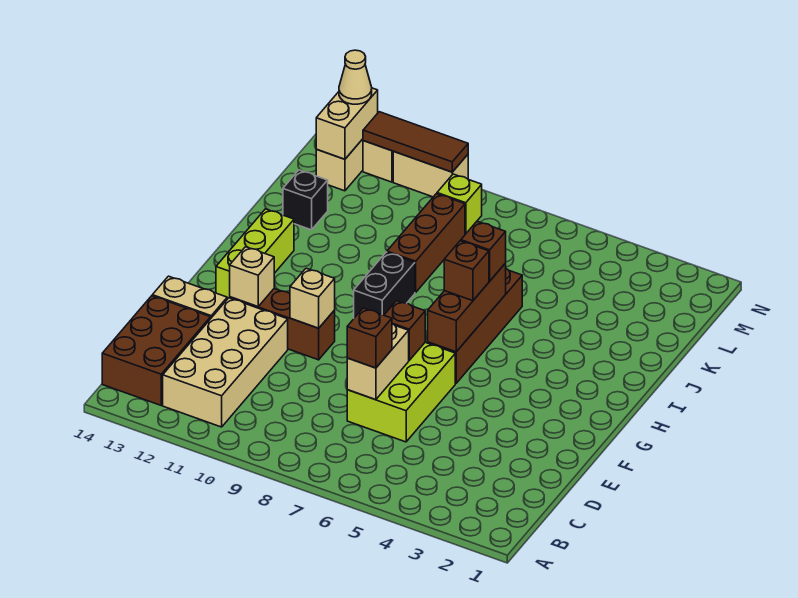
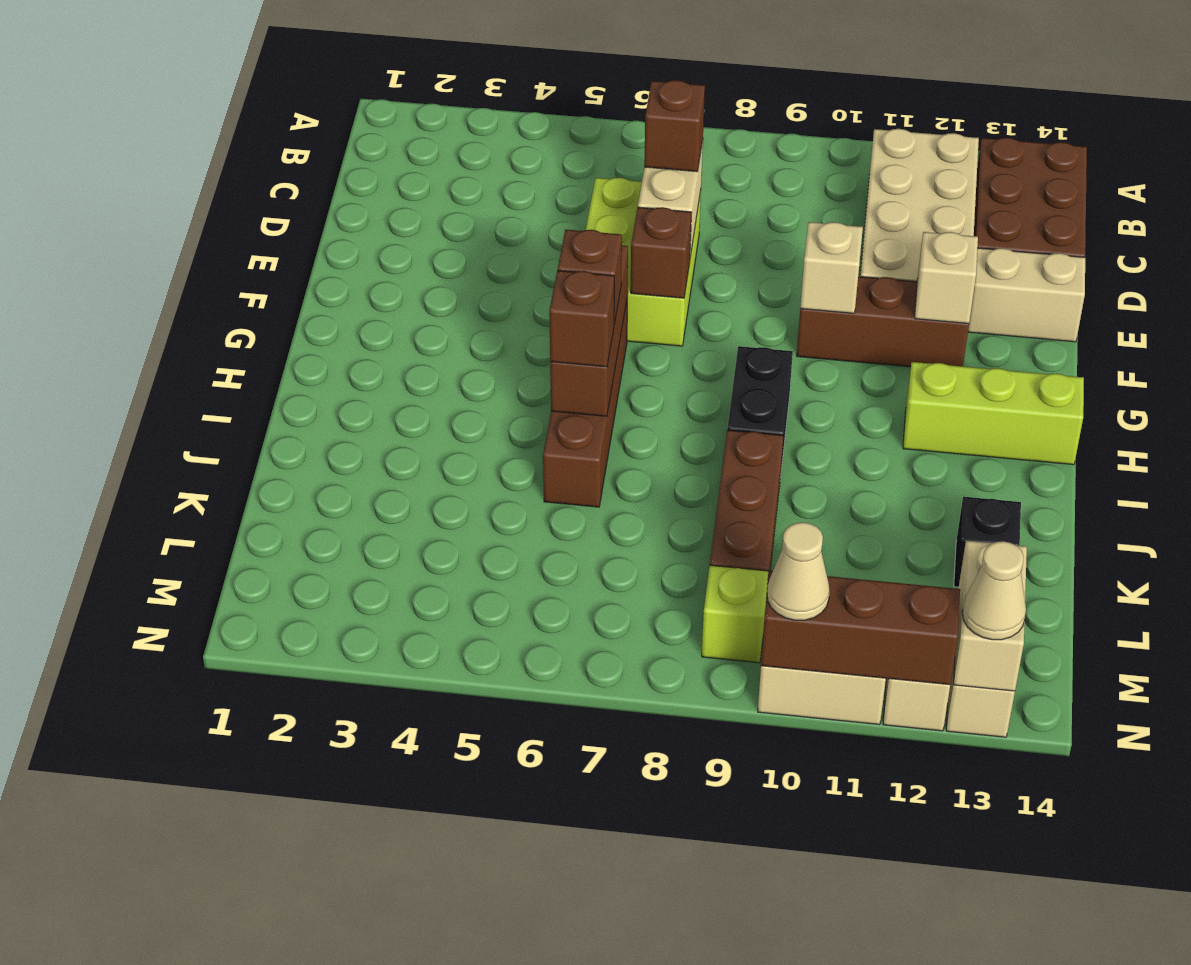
lime 1x3 brick [216,209,294,299] -> lime 1x3 brick turned to [903,362,1084,465]
brown 1x3 tile [363,112,468,172] -> brown 1x3 brick [761,571,960,685]
none -> tan 1x1 cone [767,522,830,620]

